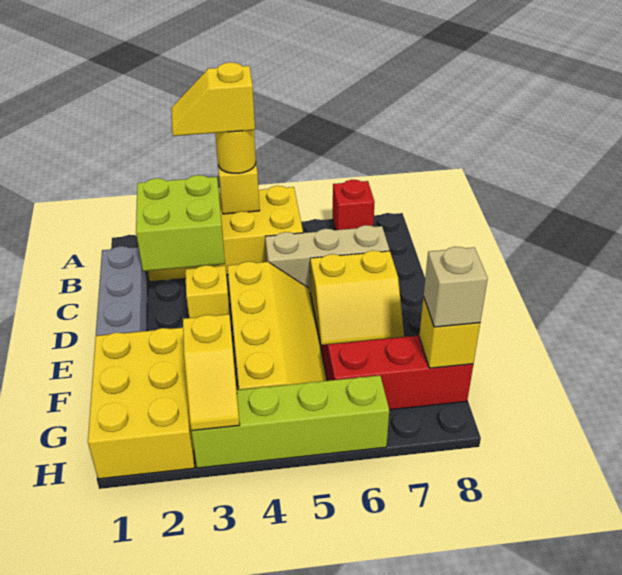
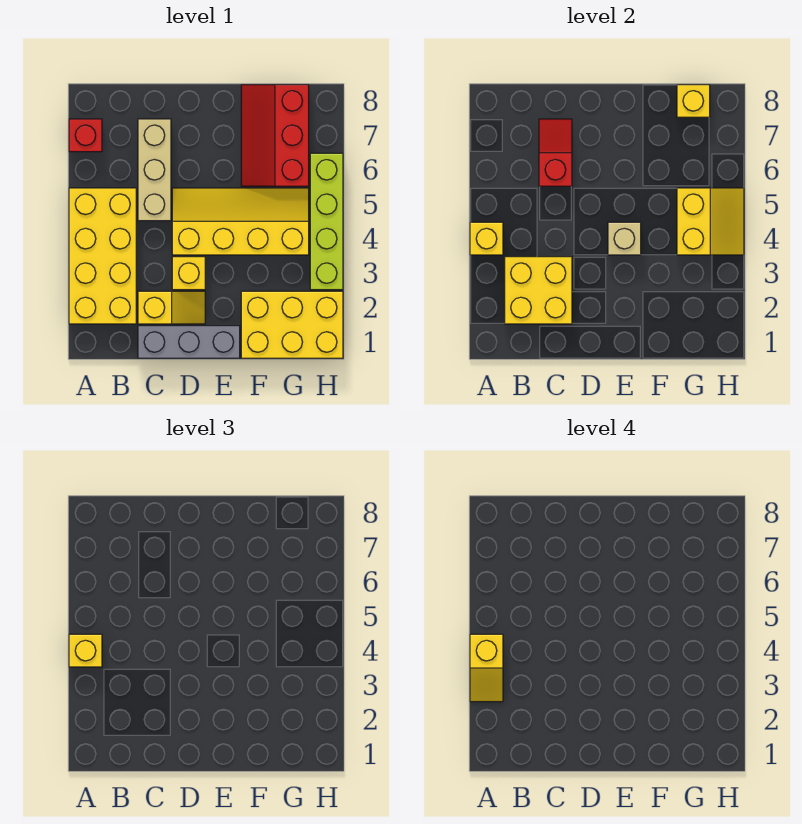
yellow 1x1 round brick [215,130,256,173] -> yellow 1x1 brick [69,634,102,667]
lime 2x2 brick [136,175,225,271] -> yellow 2x2 brick [505,257,572,324]
none -> red 1x2 slope [539,119,572,186]
yellow 2x2 slope [310,251,404,350] -> yellow 2x2 slope moved to [677,188,744,255]
yellow 1x2 slope [183,314,240,431] -> yellow 1x2 slope moved to [138,291,205,324]
tan 1x1 brick [424,247,488,327] -> tan 1x1 brick moved to [608,222,641,255]

